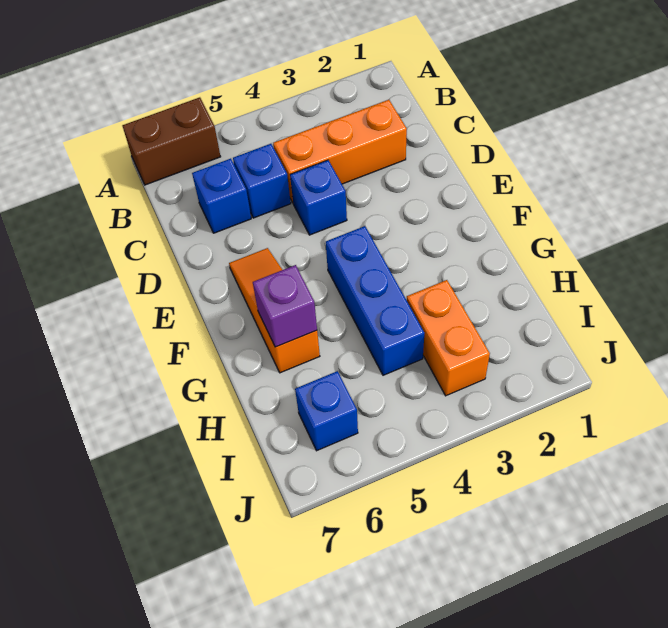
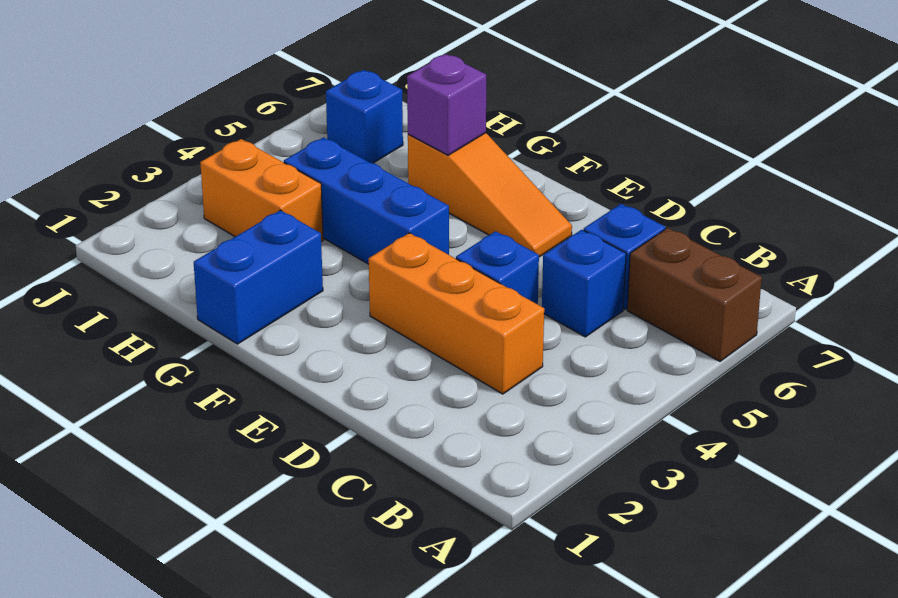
brown 1x2 brick [122,97,221,185] -> brown 1x2 brick turned to [627,228,762,361]
orange 1x3 brick [273,100,407,203] -> orange 1x3 brick turned to [369,233,544,394]
none -> blue 1x2 brick [194,210,323,344]

